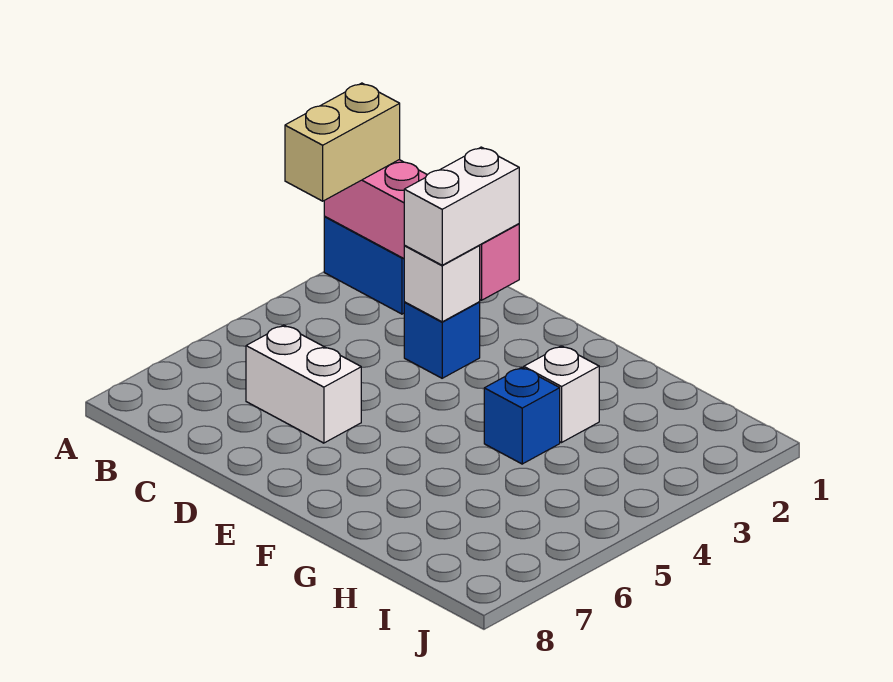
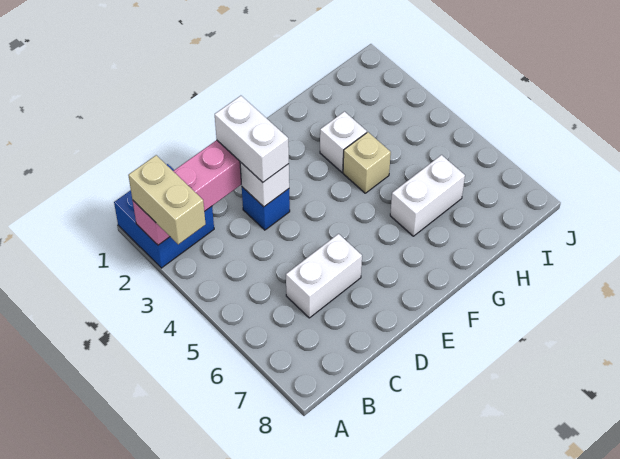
blue 1x1 brick [484,368,560,464] -> tan 1x1 brick [343,132,391,193]
none -> white 1x2 brick [390,155,465,236]

